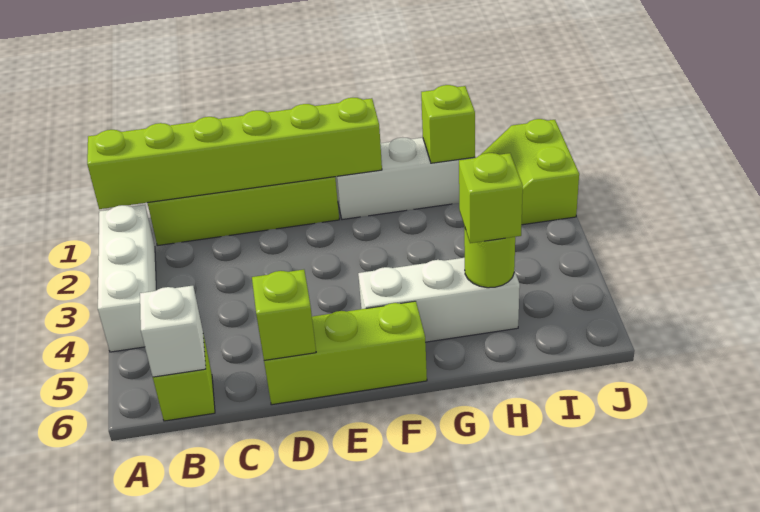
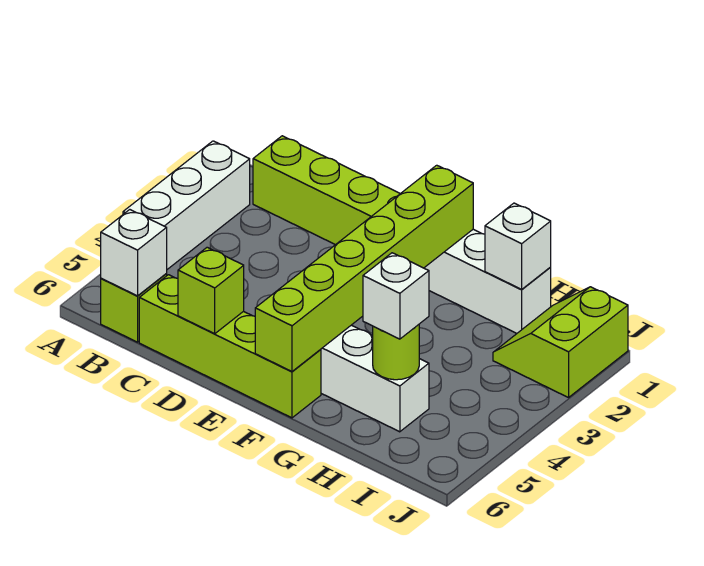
lime 1x6 brick [87,98,382,209] -> lime 1x6 brick turned to [255,165,473,371]
lime 1x3 brick [264,301,427,405] -> lime 1x4 brick [139,275,321,418]
lime 1x1 brick [421,85,475,163] -> white 1x1 brick [485,203,551,290]
lime 1x1 brick [459,153,523,243] -> white 1x1 brick [363,253,429,339]

